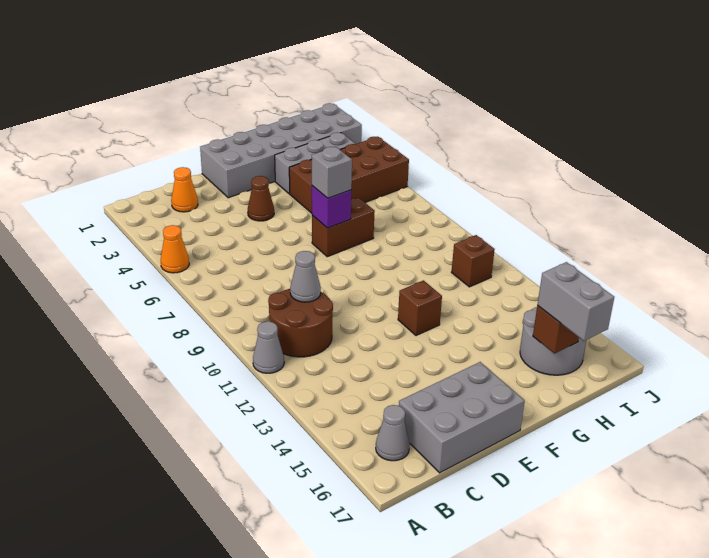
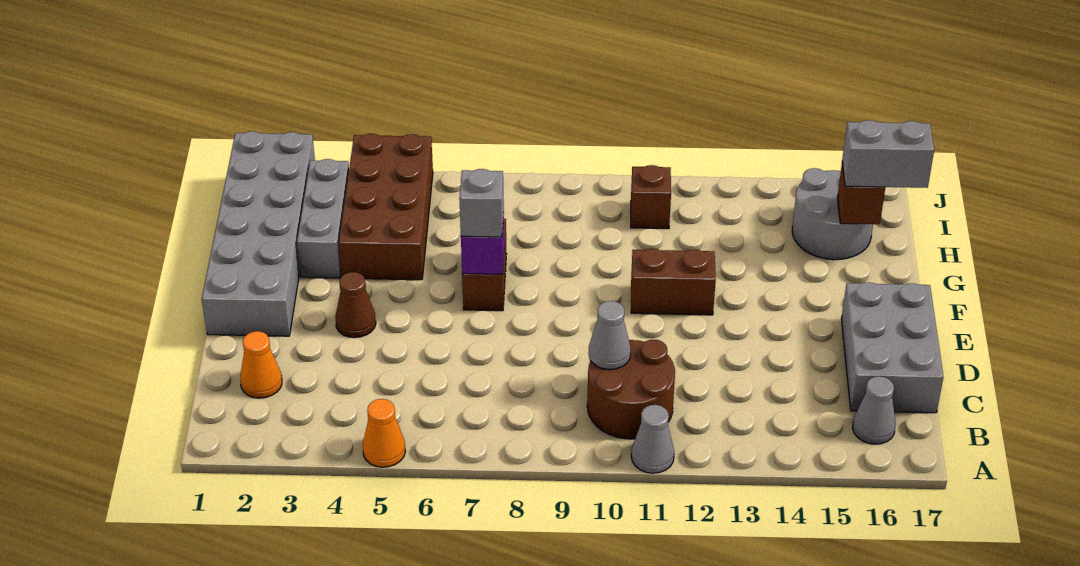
brown 1x1 brick [398,280,442,336] -> brown 1x2 brick [631,249,716,315]

